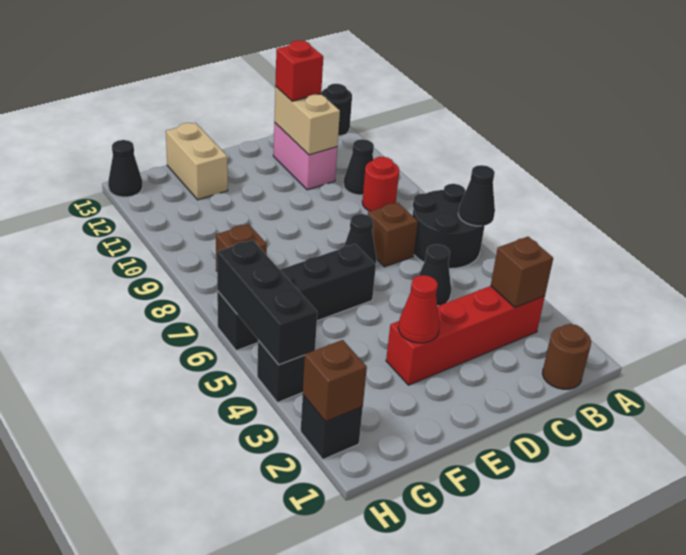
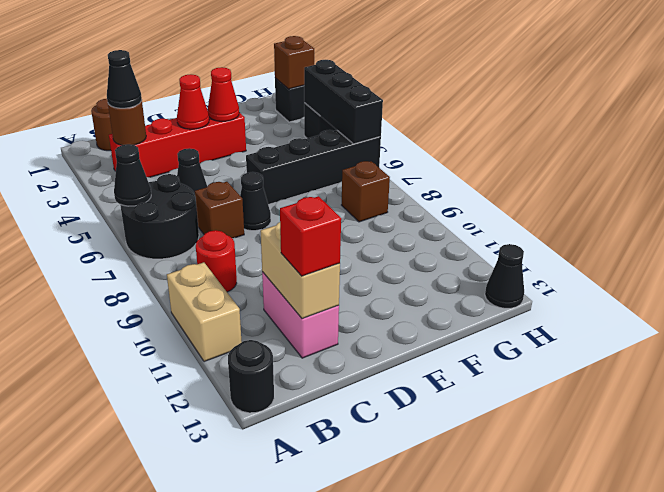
brown 1x1 brick [491,237,553,307] -> brown 1x1 round brick [108,100,146,145]
black 1x1 cone [344,139,374,195] -> black 1x1 cone moved to [107,50,142,108]
none -> red 1x1 cone [177,74,209,129]
tan 1x2 brick [166,123,228,200] -> tan 1x2 brick moved to [167,262,242,362]

